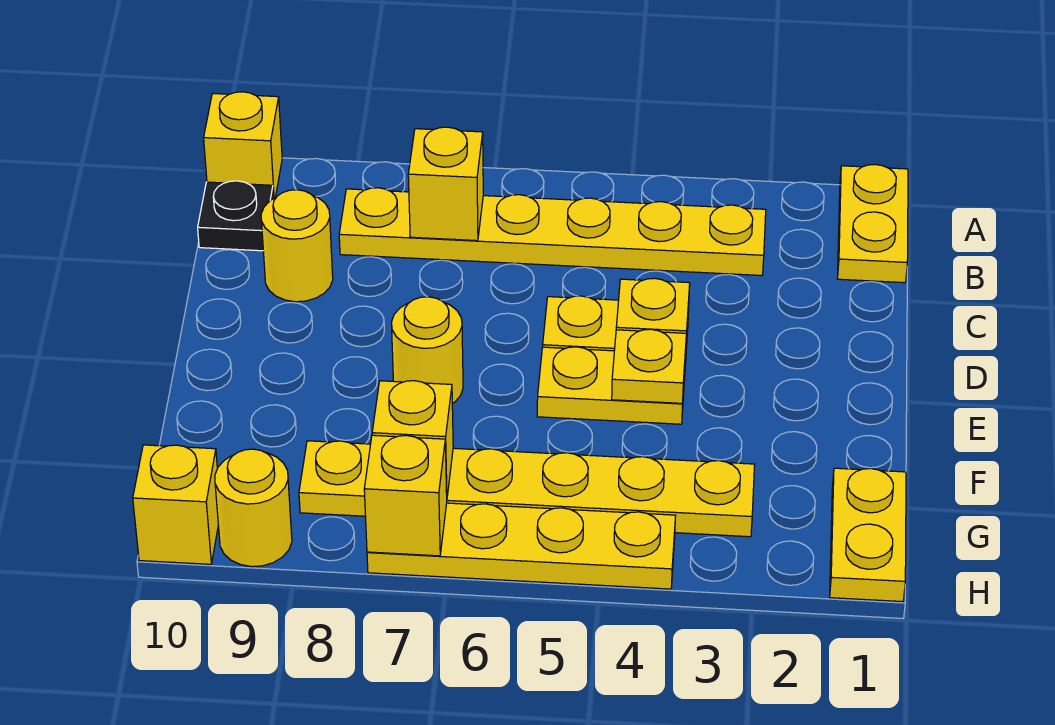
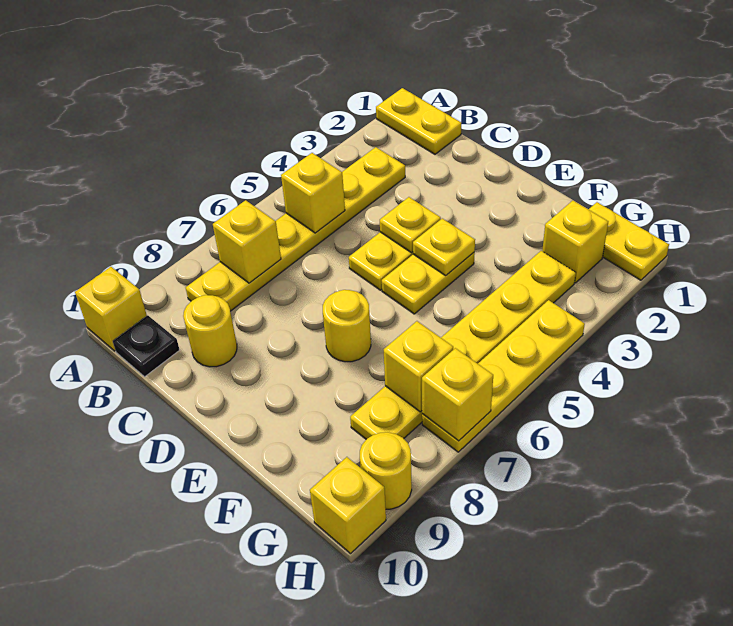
none -> yellow 1x1 brick [281,153,345,233]
none -> yellow 1x1 brick [542,201,608,283]

